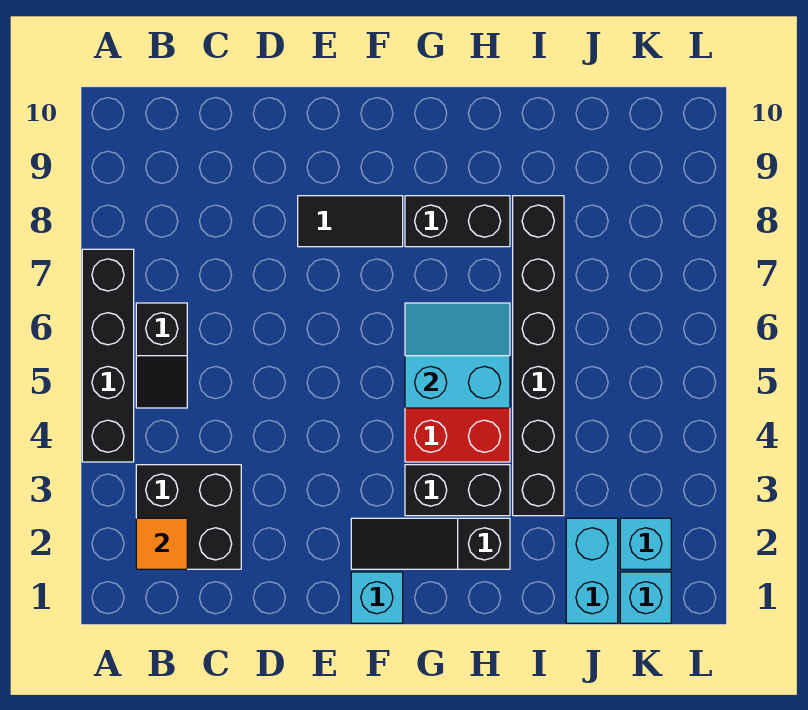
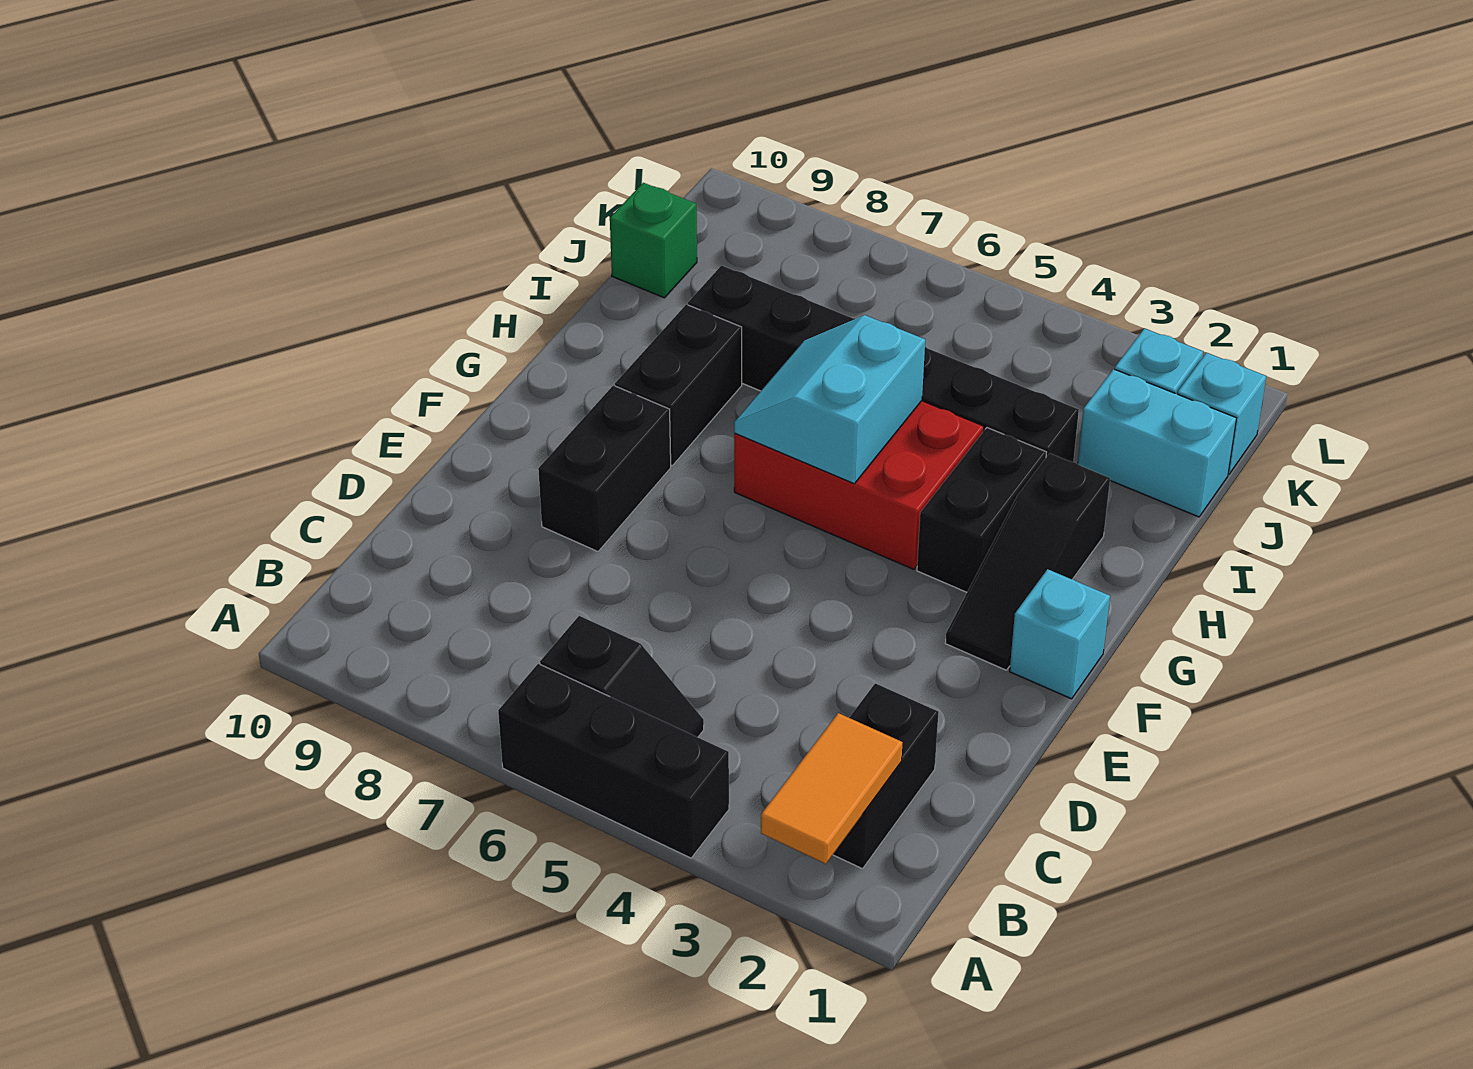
black 1x4 brick [82,249,134,462] -> black 1x3 brick [498,664,729,858]
black 2x2 brick [136,465,241,569] -> black 1x2 brick [833,683,939,869]
orange 1x1 tile [136,518,187,569] -> orange 1x2 tile [761,713,903,864]
black 1x2 tile [298,196,403,247] -> black 1x2 brick [538,385,671,551]
none -> green 1x1 brick [610,183,697,298]

